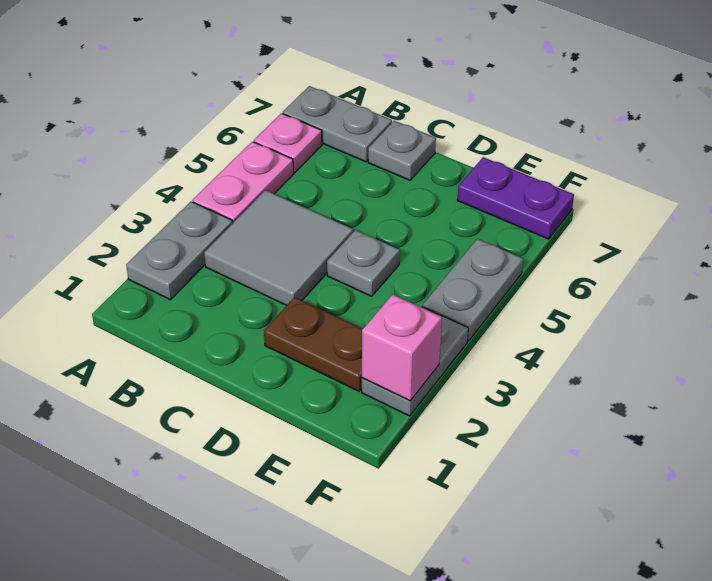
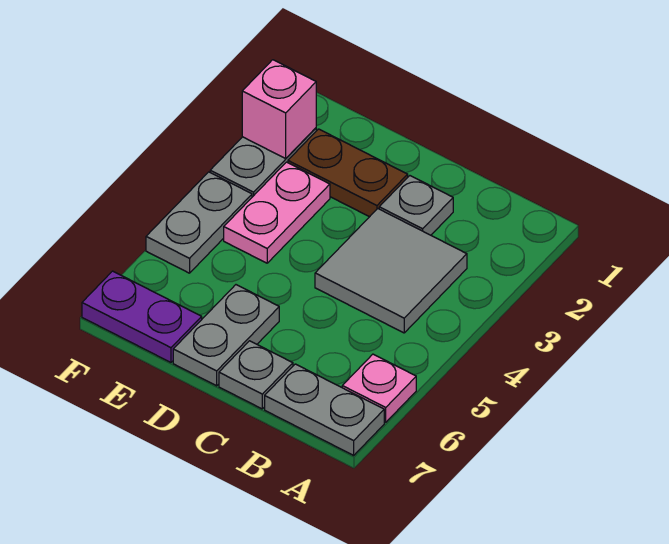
grey 1x2 plate [126,202,233,300] -> grey 1x2 plate moved to [173,285,279,386]
pink 1x2 plate [192,142,294,222] -> pink 1x2 plate moved to [224,162,330,263]
grey 1x1 plate [327,230,400,296] -> grey 1x1 plate moved to [379,176,453,235]

